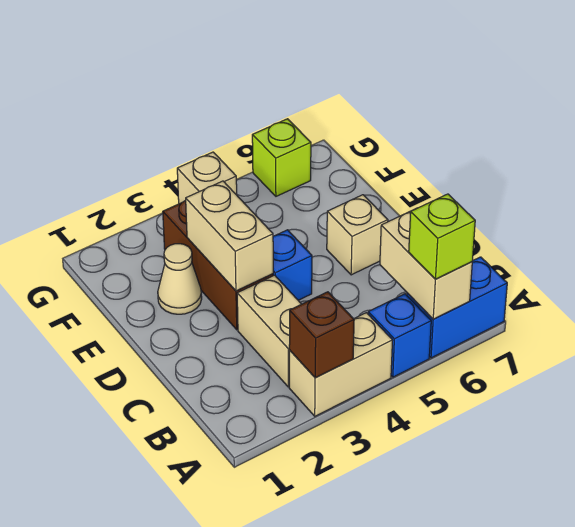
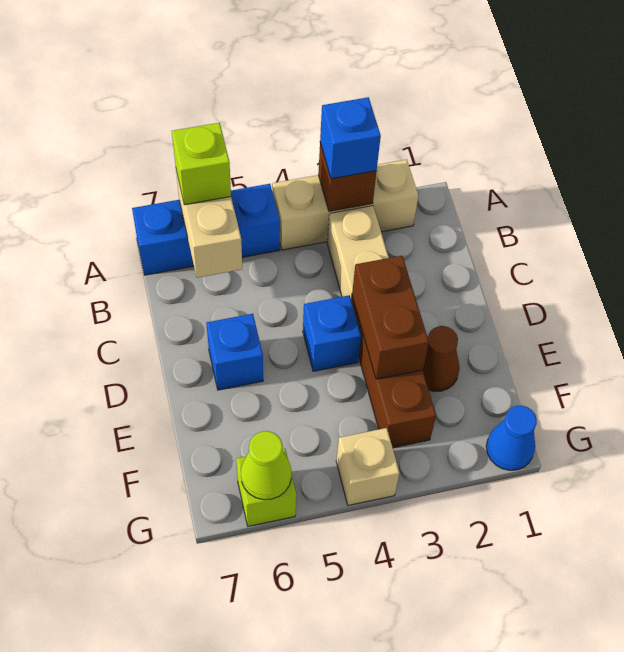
tan 1x2 brick [289,313,393,416] -> tan 1x3 brick [272,159,418,250]
none -> blue 1x1 brick [320,97,381,179]
tan 1x2 brick [186,181,273,291] -> brown 1x2 brick [352,256,429,379]
tan 1x1 brick [327,195,388,275] -> blue 1x1 brick [206,314,263,390]
tan 1x1 cone [158,244,202,314] -> brown 1x1 cone [423,326,460,392]
none -> blue 1x1 cone [486,406,537,470]
none -> lime 1x1 cone [241,431,291,500]

